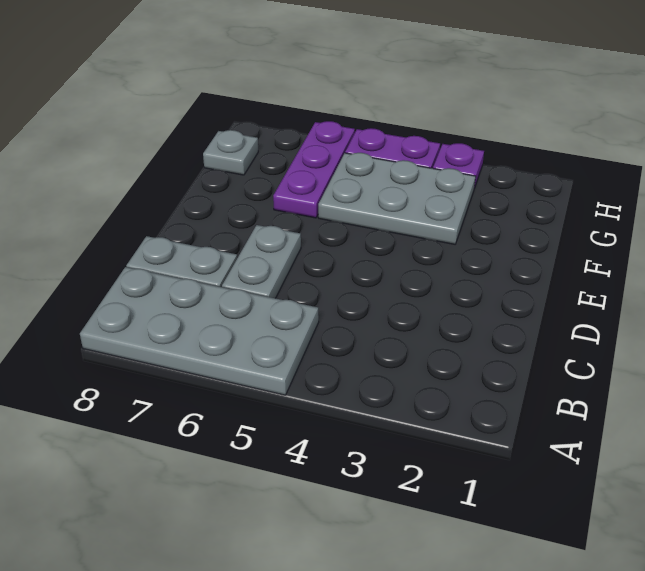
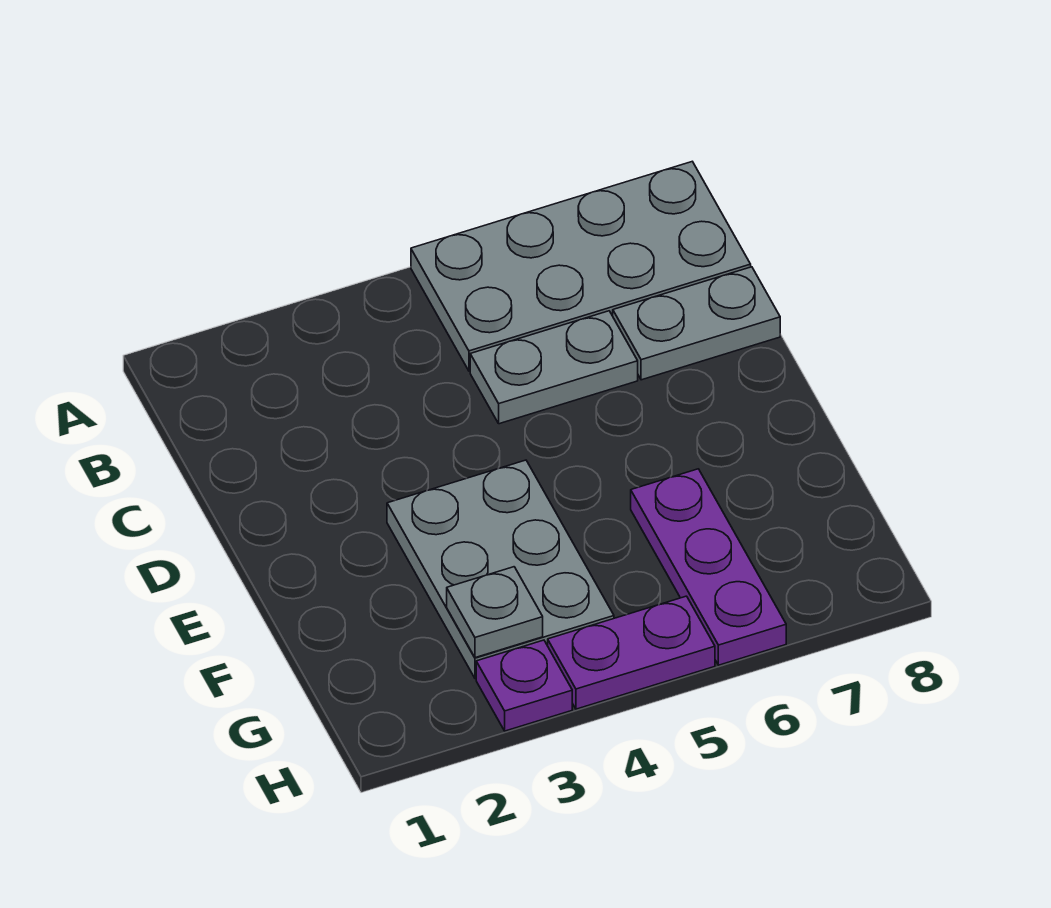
grey 1x2 plate [222,225,301,298] -> grey 1x2 plate turned to [470,311,638,424]
grey 2x3 plate [318,153,476,244] -> grey 2x3 plate turned to [387,460,614,678]
grey 1x1 plate [203,130,258,175] -> grey 1x1 plate moved to [447,567,543,658]

